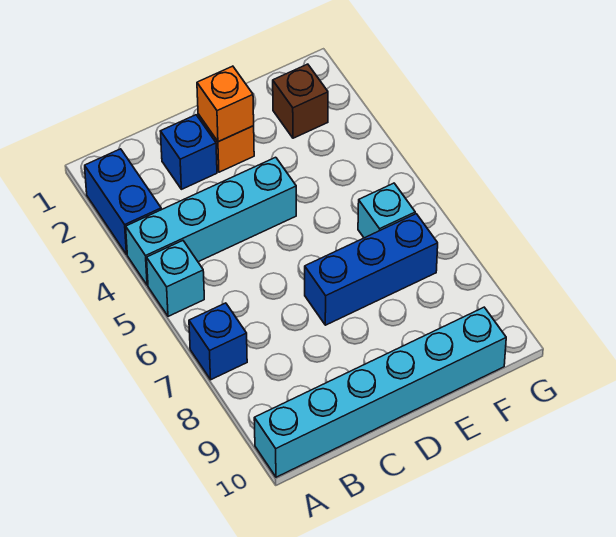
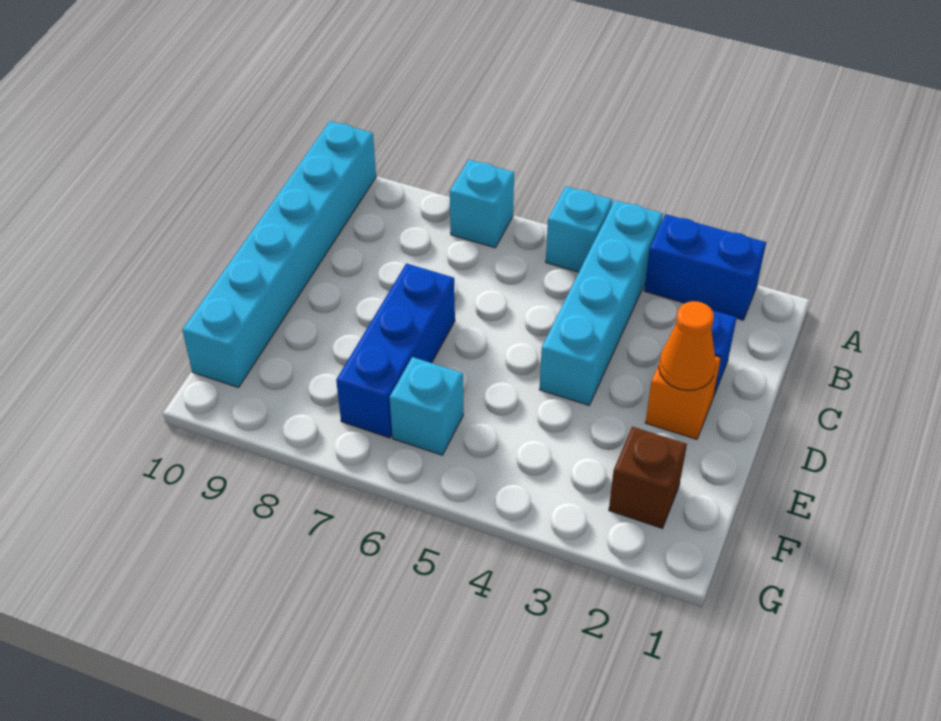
blue 1x1 brick [189,303,247,380] -> cyan 1x1 brick [450,160,514,248]
orange 1x1 brick [197,66,254,142] -> orange 1x1 cone [659,301,716,390]

